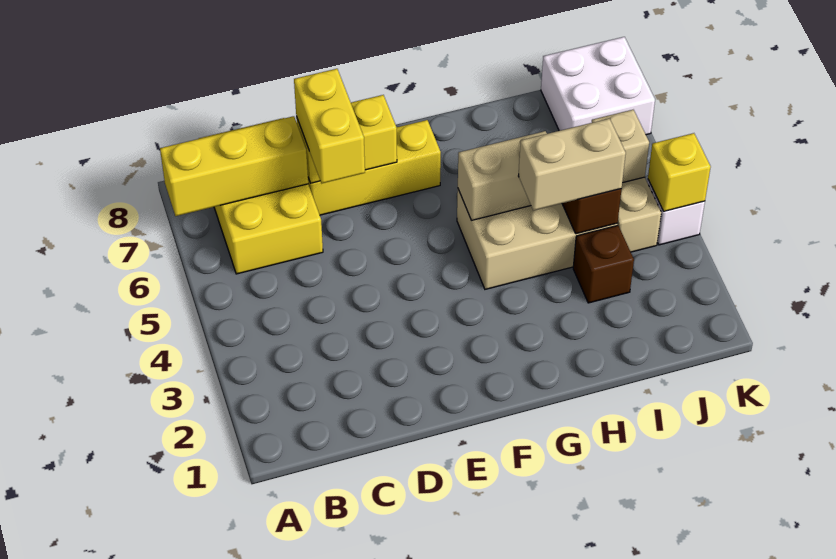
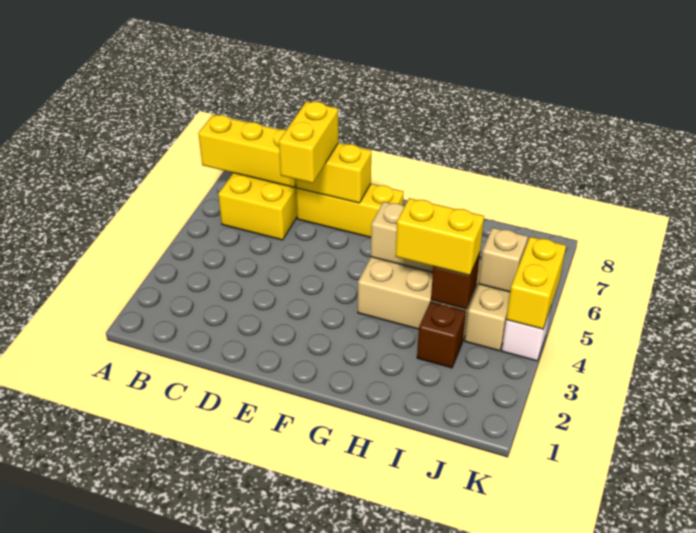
tan 1x2 brick [519,118,626,211] -> yellow 1x2 brick [395,198,484,276]
white 2x2 brick [541,37,655,135] -> none
yellow 1x1 brick [648,133,711,211] -> yellow 1x2 brick [506,237,566,329]

